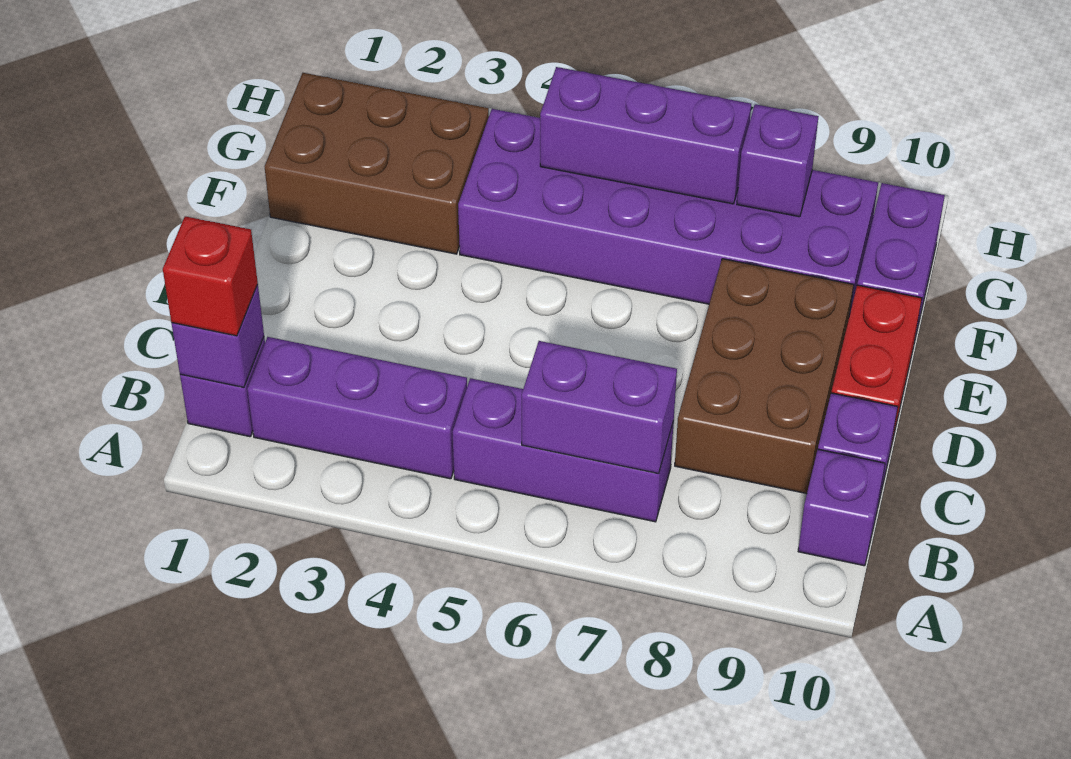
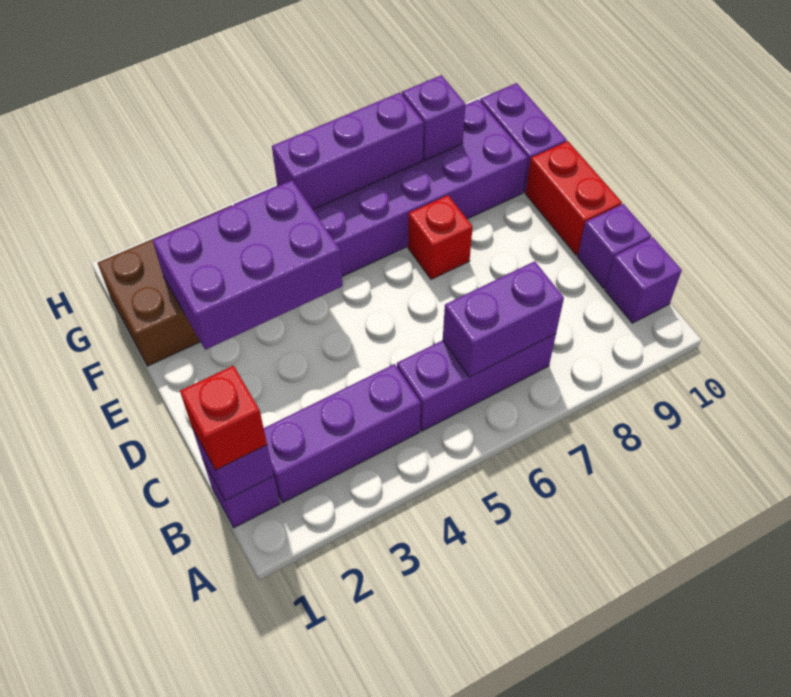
brown 2x3 brick [675,259,854,494] -> none
none -> purple 2x3 brick [153,180,343,350]
none -> red 1x1 brick [408,195,473,279]

